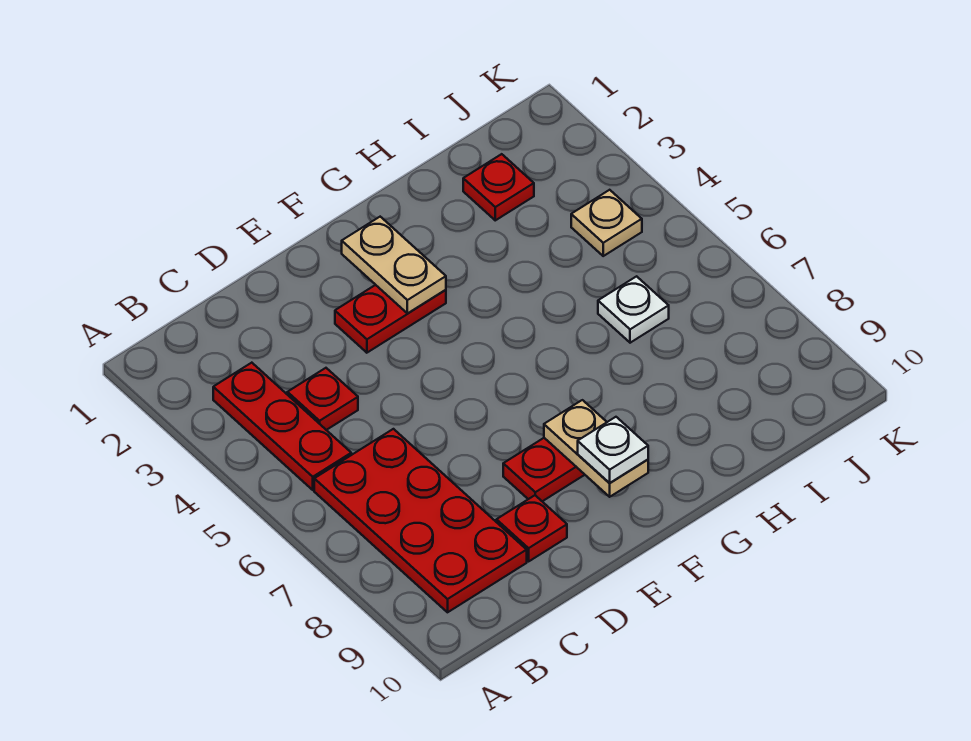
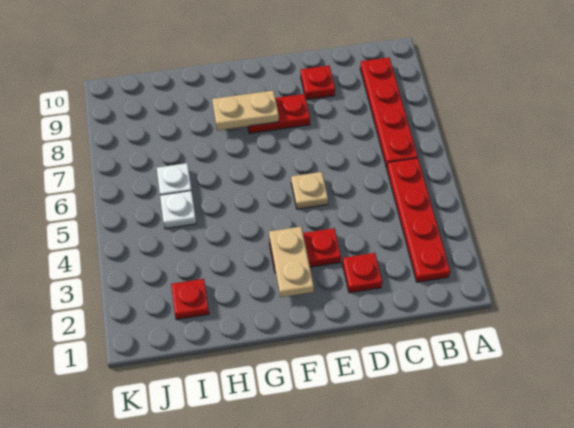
red 1x3 plate [213,363,351,490] -> red 1x4 plate [387,158,450,282]
red 2x4 plate [314,429,527,612] -> red 1x4 plate [360,57,418,168]
red 1x1 plate [287,368,358,430] -> red 1x1 plate moved to [342,253,382,293]
tan 1x2 plate [544,400,648,497] -> tan 1x2 plate turned to [212,91,279,130]
white 1x1 plate [578,417,648,483] -> white 1x1 plate moved to [160,191,196,229]
tan 1x1 plate [571,190,642,256] -> tan 1x1 plate moved to [291,172,328,209]

